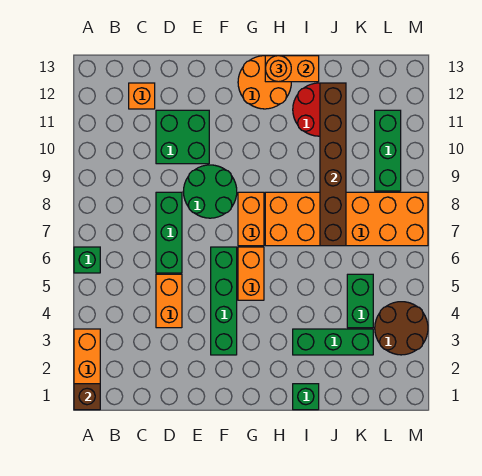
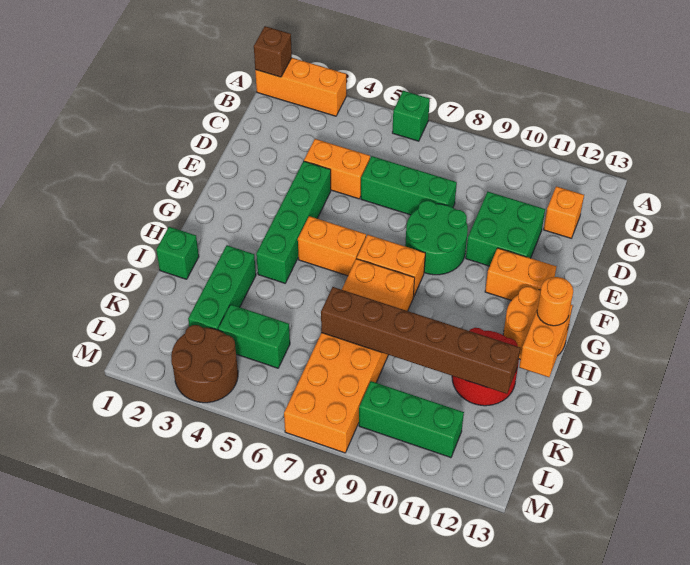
green 1x4 brick [211,247,237,355] -> green 1x4 brick turned to [256,161,331,283]
none -> orange 1x2 brick [485,248,556,300]

